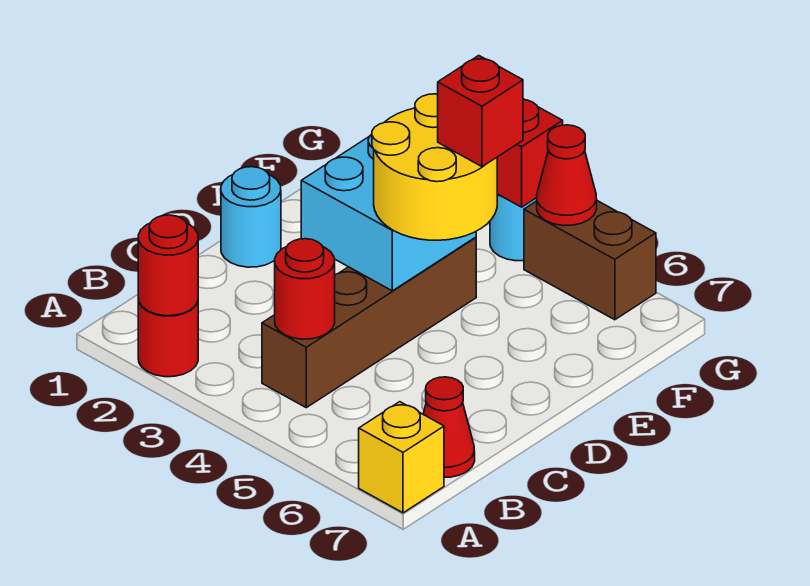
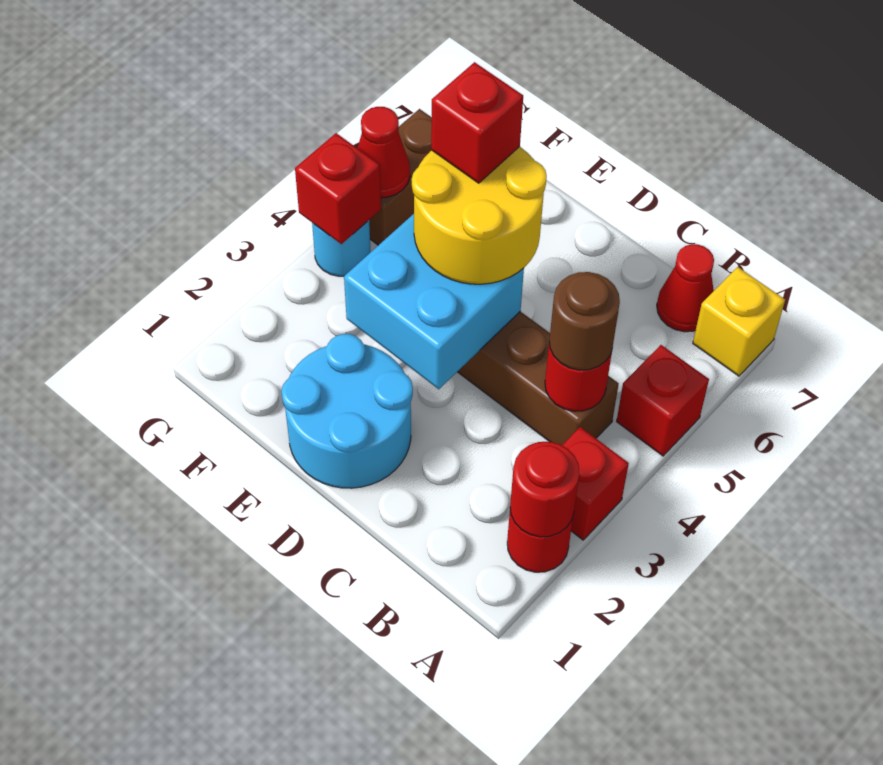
none -> red 1x1 brick [562,427,629,540]
none -> red 1x1 brick [617,345,709,456]
none -> brown 1x1 round brick [549,272,620,370]
cyan 1x1 round brick [221,167,281,267] -> cyan 2x2 round brick [281,334,413,488]

